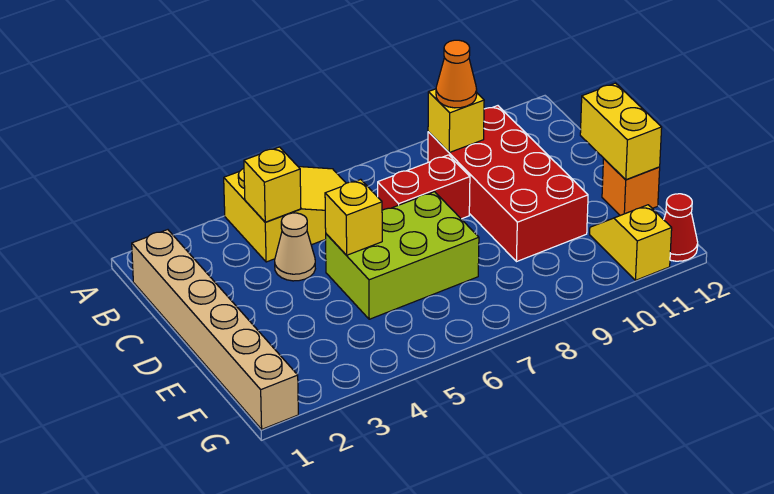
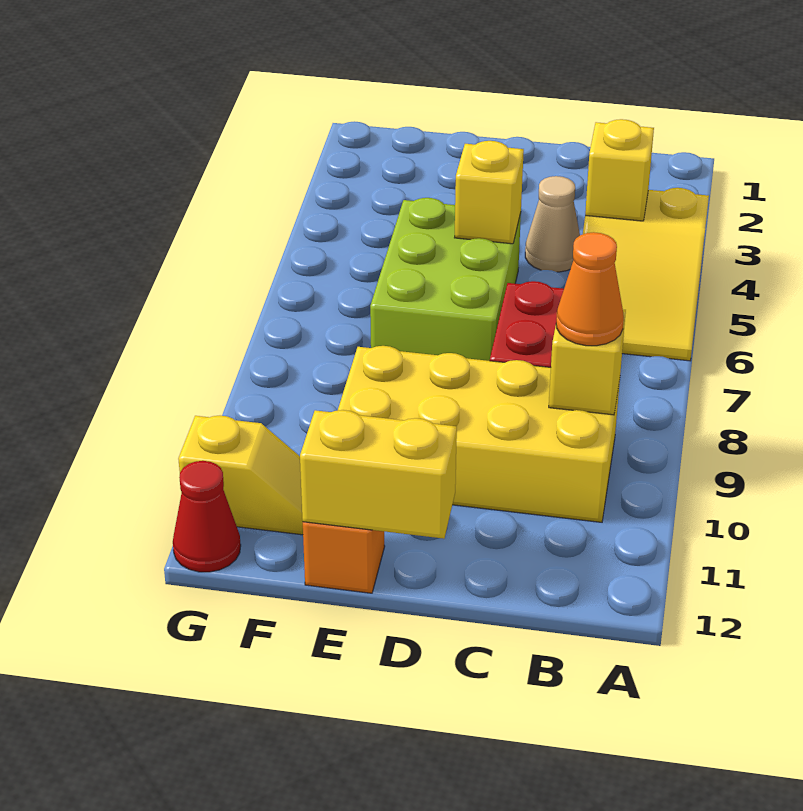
tan 1x6 brick [132,230,298,429] -> none
red 2x4 brick [428,106,588,262] -> yellow 2x4 brick [338,346,620,522]

